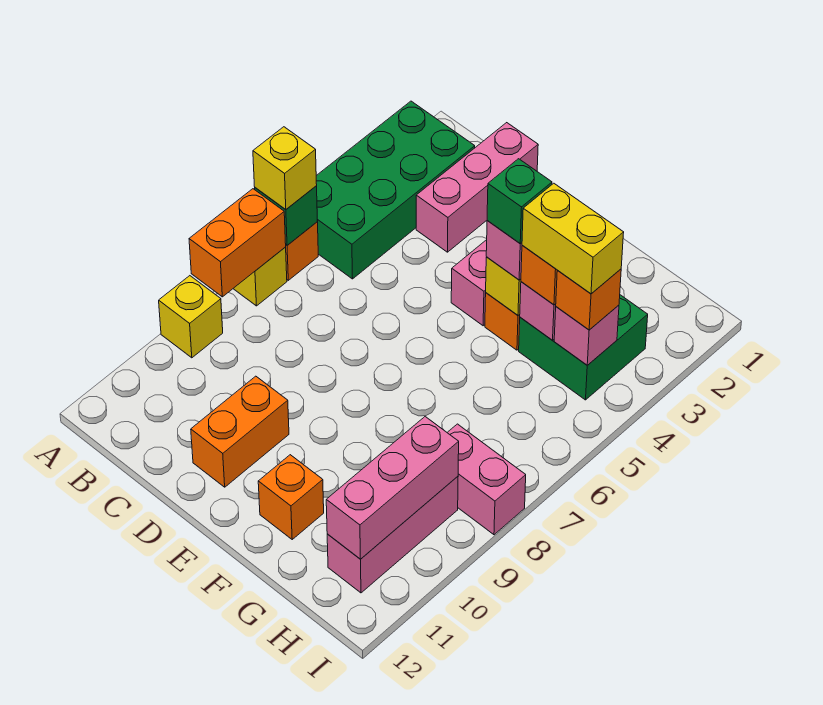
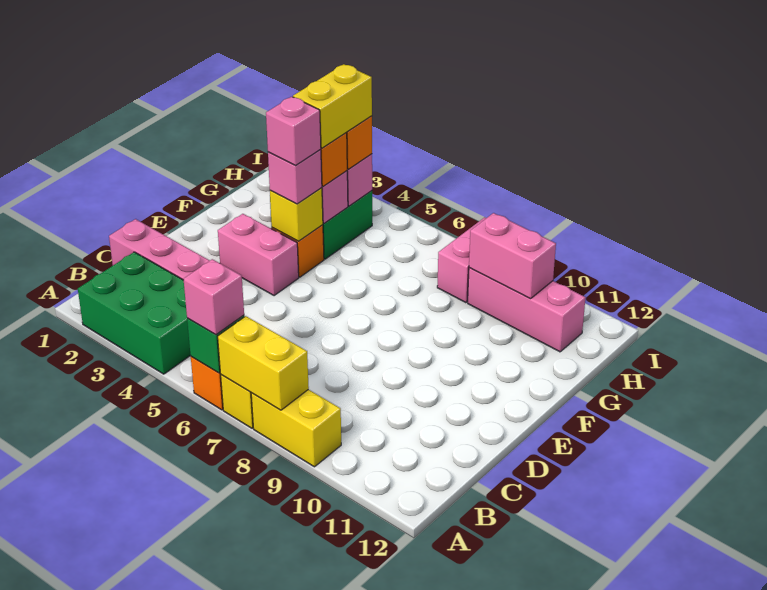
green 2x4 brick [316,101,475,279] -> green 2x3 brick [78,252,190,374]
yellow 1x1 brick [253,127,317,210] -> pink 1x1 brick [184,259,244,335]
orange 1x2 brick [189,189,286,297] -> yellow 1x2 brick [218,316,309,410]
yellow 1x1 brick [159,276,223,358] -> yellow 1x2 brick [251,390,341,467]
orange 1x2 brick [191,376,289,487] -> none
green 1x1 brick [487,159,552,244] -> pink 1x1 brick [266,97,321,165]
orange 1x1 brick [258,455,324,539] -> none
pink 1x3 brick [326,417,459,559] -> pink 1x2 brick [469,213,556,299]

